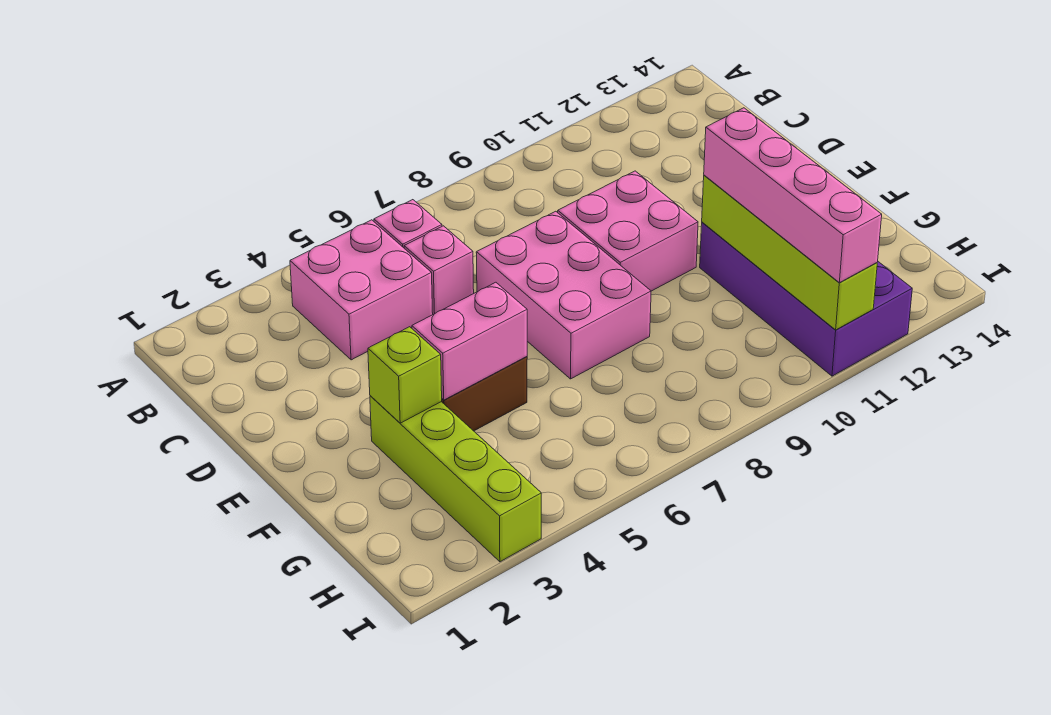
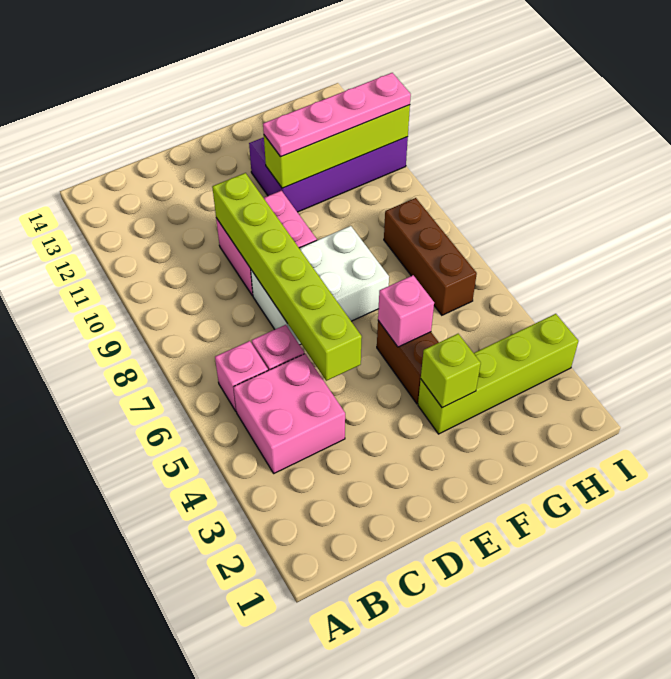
none -> lime 1x6 brick [212,173,362,381]
pink 2x3 brick [476,211,651,379] -> white 2x3 brick [251,226,389,345]
pink 1x2 brick [412,282,527,400] -> pink 1x1 brick [378,275,434,347]
pink 1x4 brick [704,108,882,283] -> pink 1x4 plate [263,73,411,157]
none -> brown 1x3 brick [384,198,477,315]

